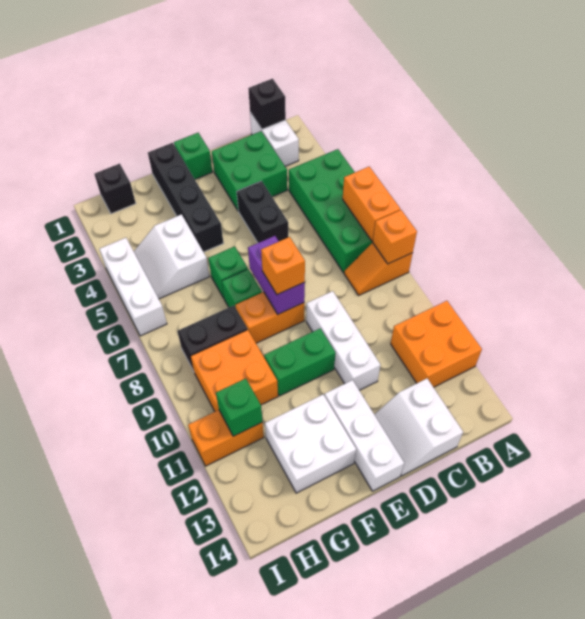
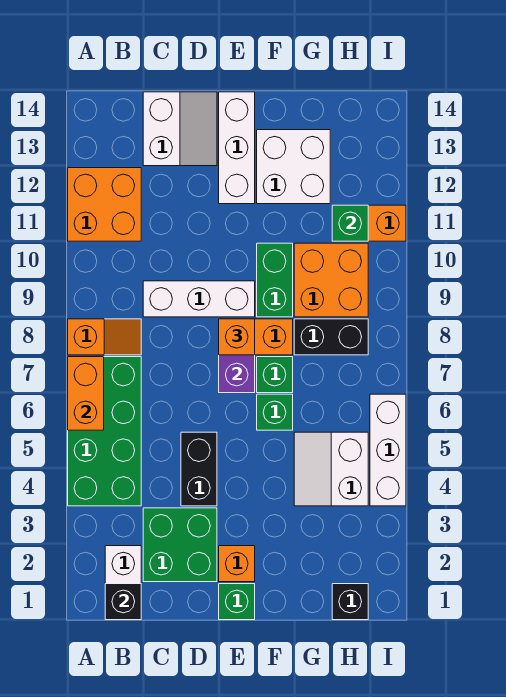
orange 1x1 brick [373,210,417,264] -> orange 1x1 brick moved to [219,546,255,582]
white 1x3 brick [306,291,380,390] -> white 1x3 brick turned to [143,281,255,317]
green 1x2 brick [264,328,335,396] -> green 1x2 brick turned to [257,243,293,317]
black 1x4 brick [148,143,223,252] -> none
white 2x2 slope [134,214,209,299] -> white 2x2 slope turned to [294,432,368,506]

